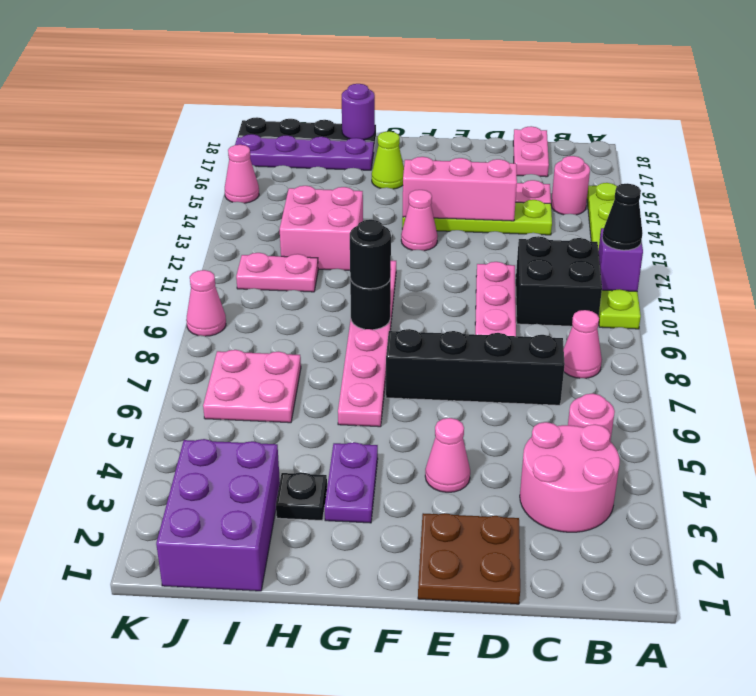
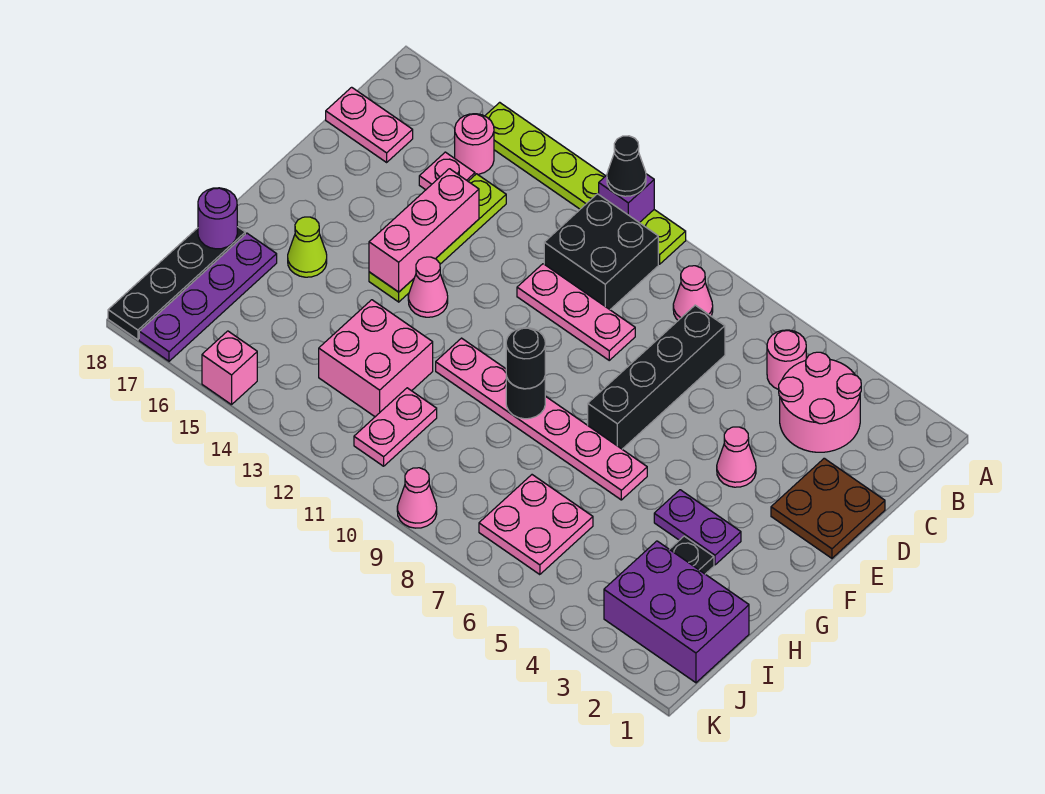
pink 1x1 cone [225,145,259,203] -> pink 1x1 brick [202,331,257,405]

